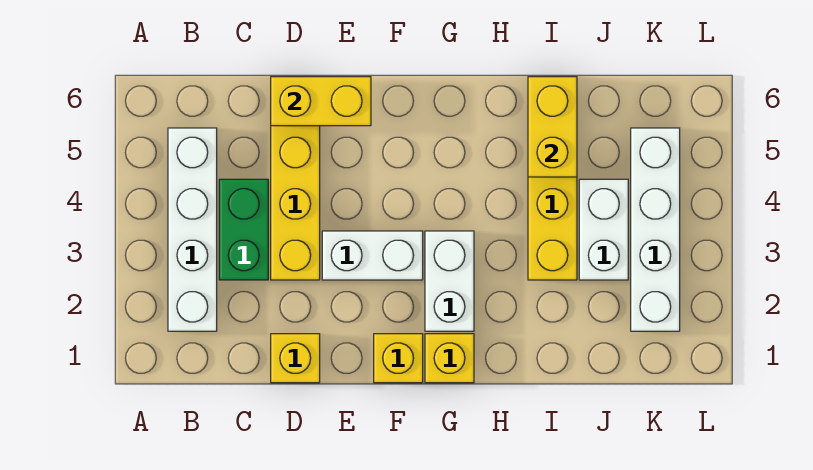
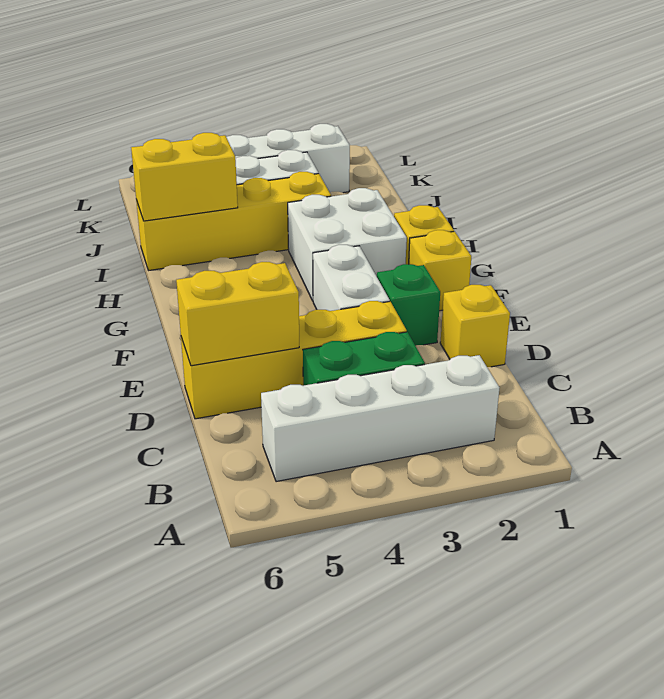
yellow 1x2 brick [271,77,371,126] -> yellow 1x2 brick turned to [176,262,299,366]
none -> green 1x1 brick [377,264,440,346]
white 1x2 brick [425,231,474,331] -> white 2x2 brick [288,188,407,301]

